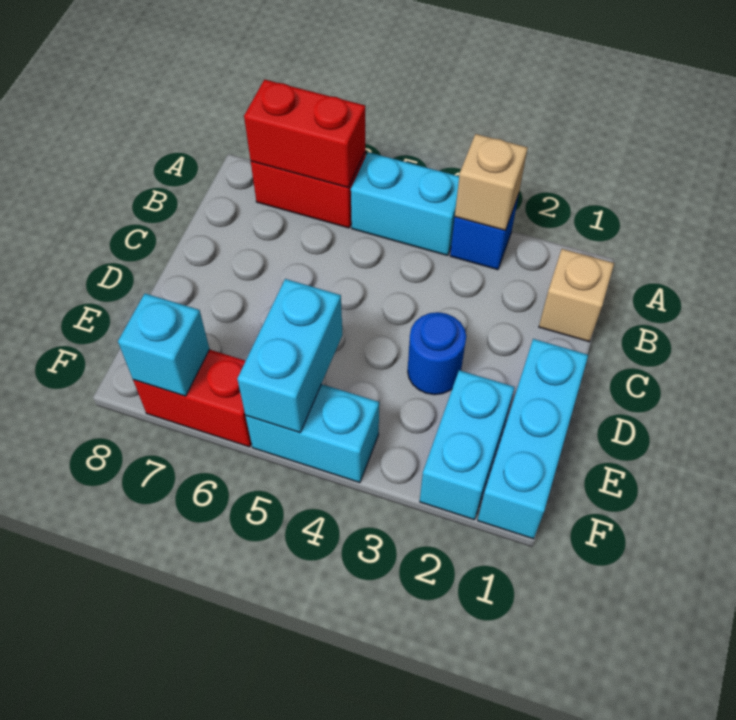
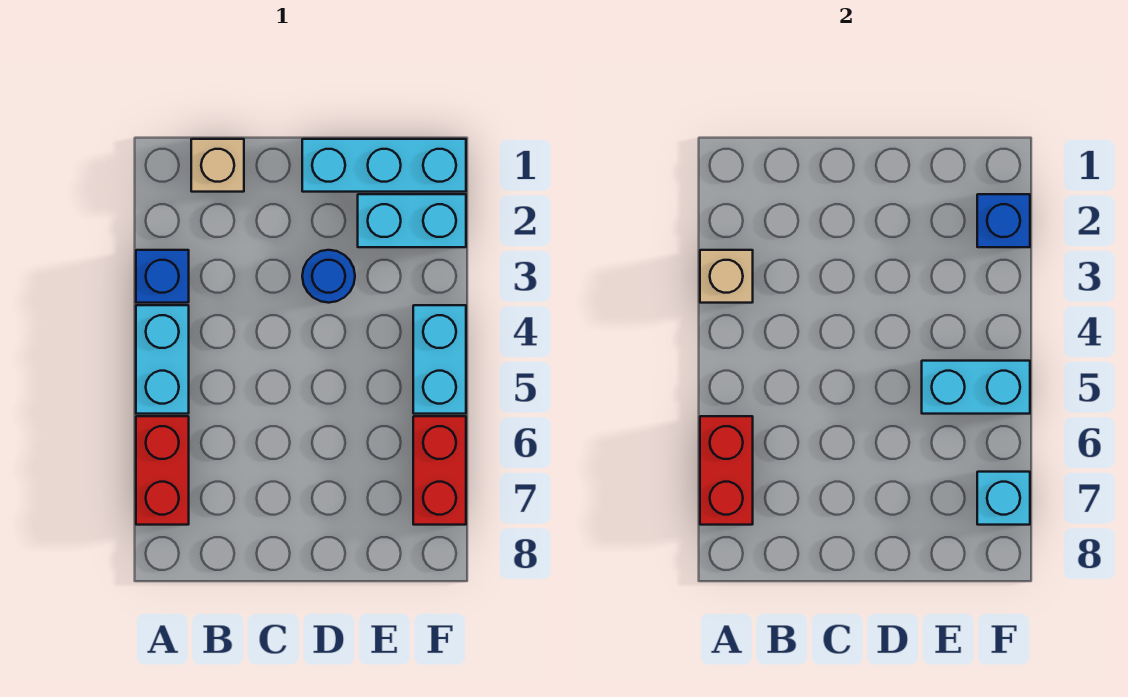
none -> blue 1x1 brick [977,194,1030,247]

